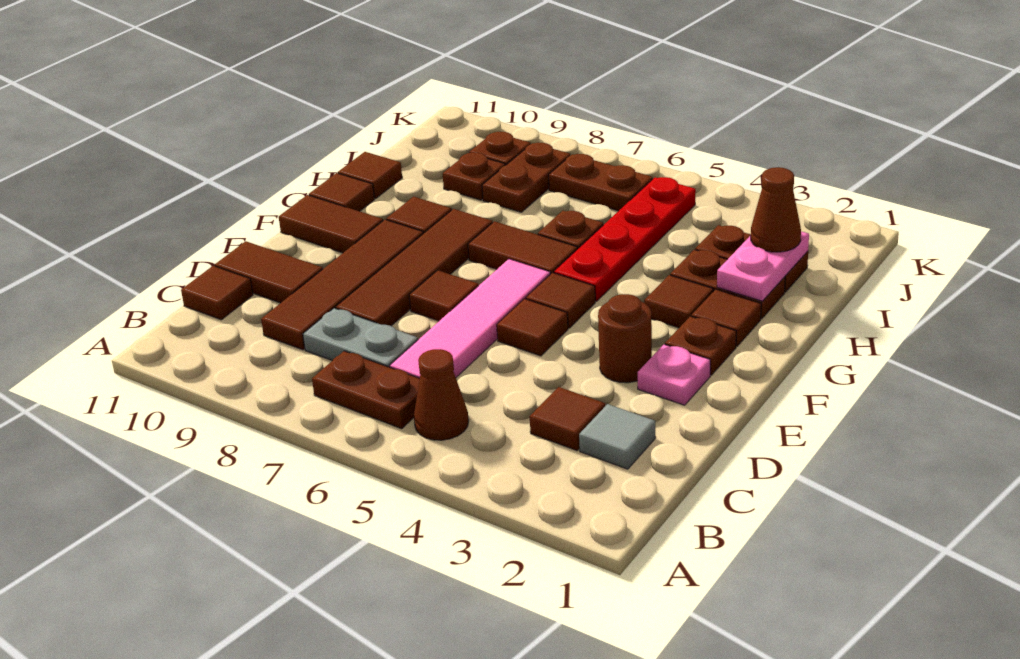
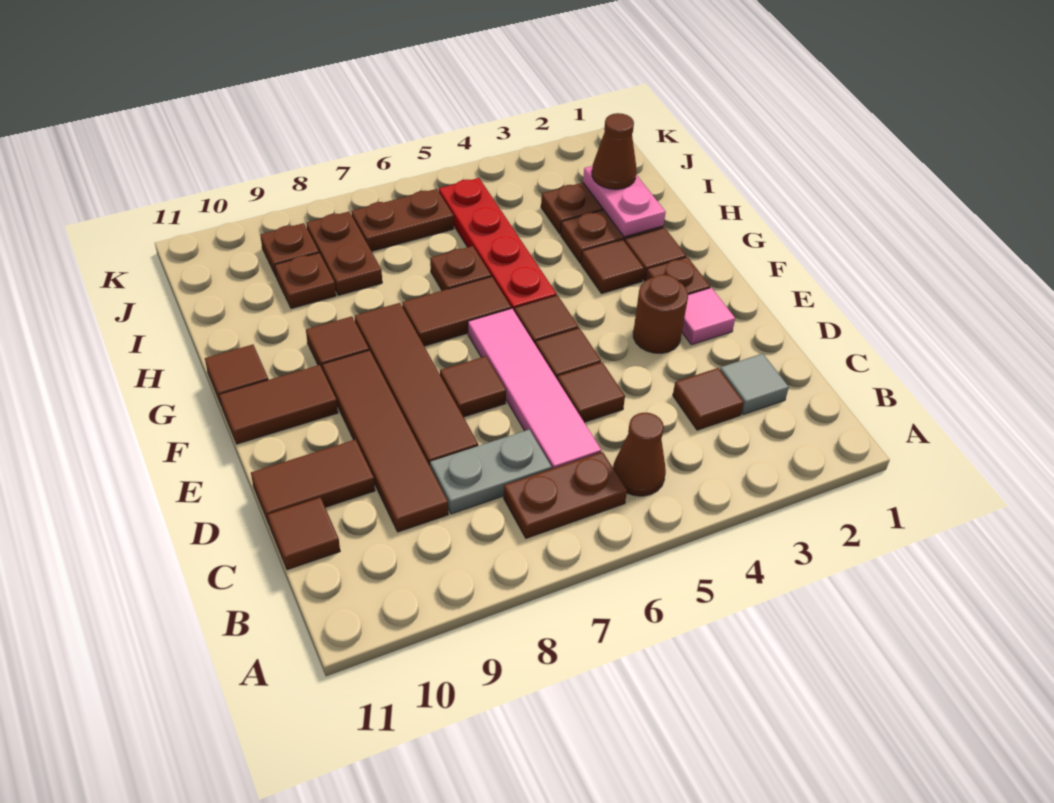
pink 1x1 plate [638,345,710,405] -> pink 1x1 tile [682,288,735,345]
brown 1x1 tile [338,152,402,199] -> brown 1x1 tile moved to [557,362,625,422]

